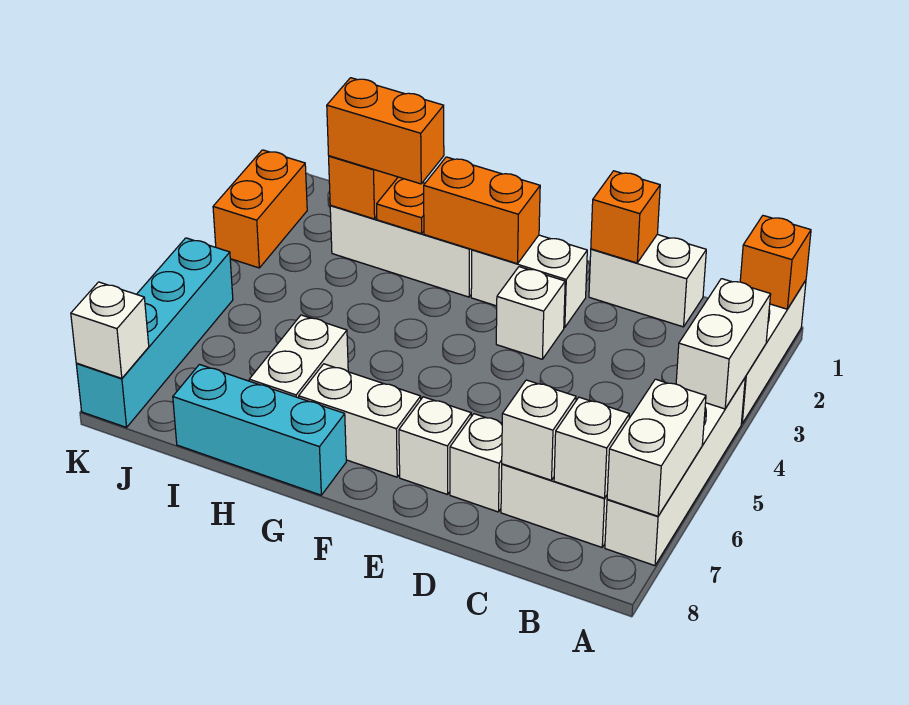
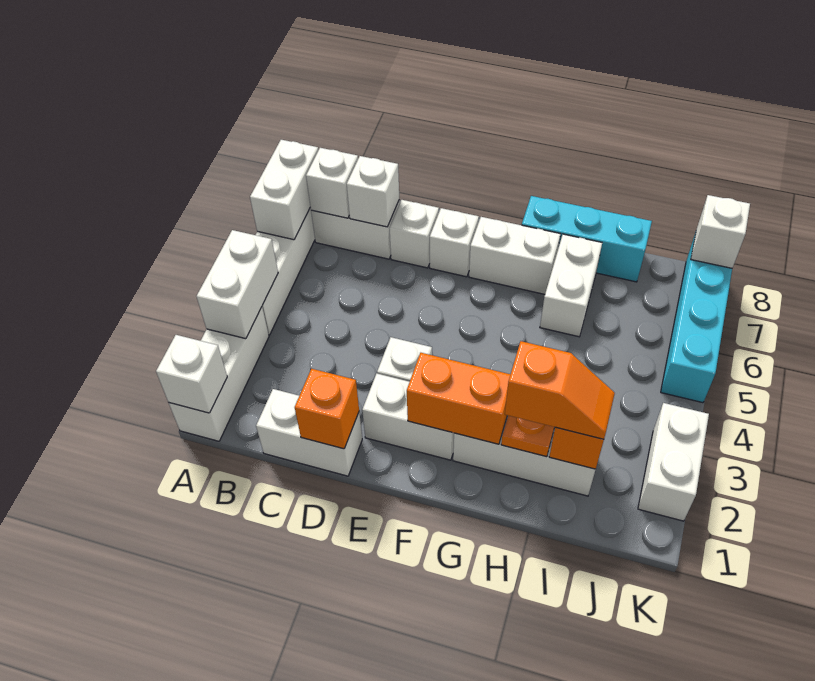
orange 1x1 brick [740,216,811,309] -> white 1x1 brick [156,335,227,413]
orange 1x2 brick [327,78,444,184] -> orange 1x2 slope [505,341,615,439]
orange 1x2 brick [213,150,307,268] -> white 1x2 brick [638,403,709,521]

